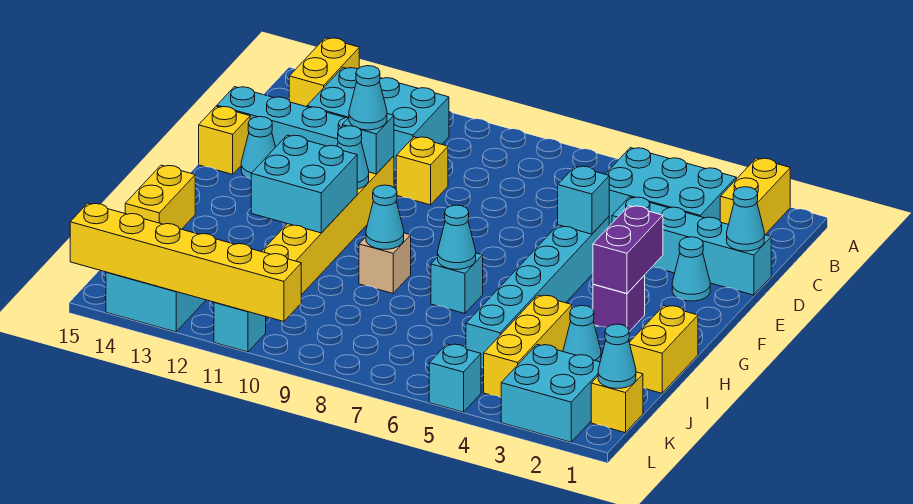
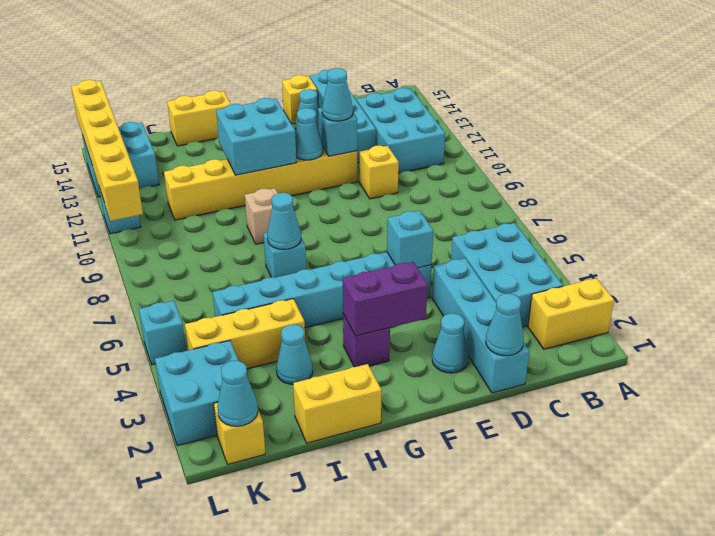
yellow 1x2 brick [289,38,359,107] -> none
cyan 1x1 cone [366,185,404,249] -> none

